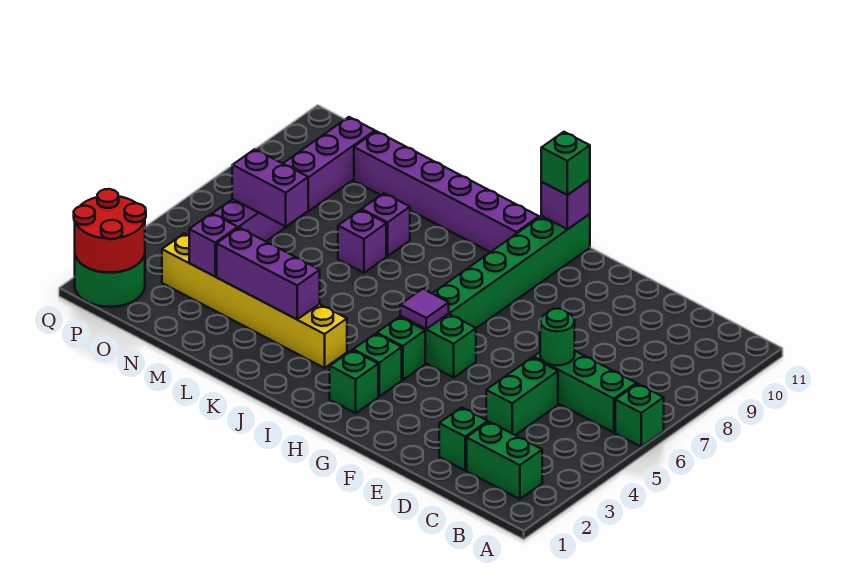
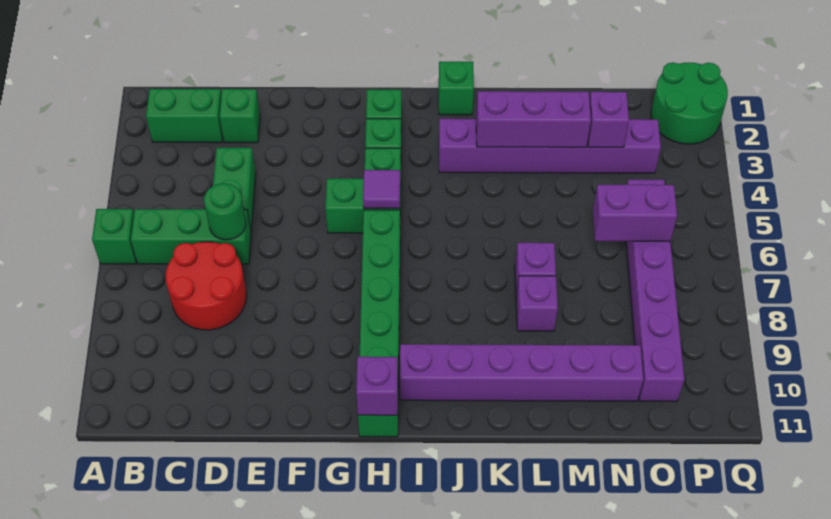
green 1x1 brick [541,132,590,195] -> green 1x1 brick moved to [439,62,474,115]
yellow 1x6 brick [162,233,347,368] -> purple 1x6 brick [439,119,661,173]
red 2x2 round brick [74,189,146,272] -> red 2x2 round brick moved to [166,242,247,330]

